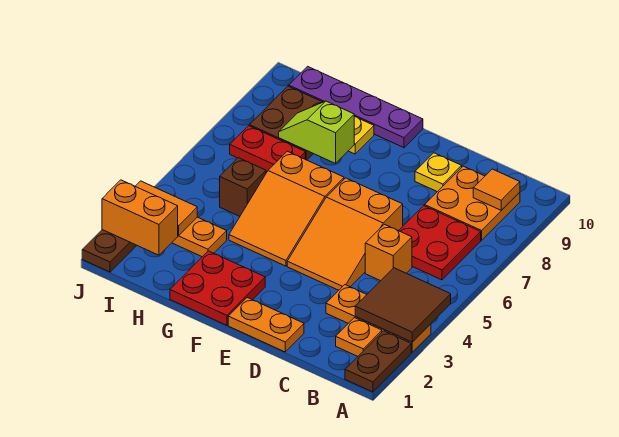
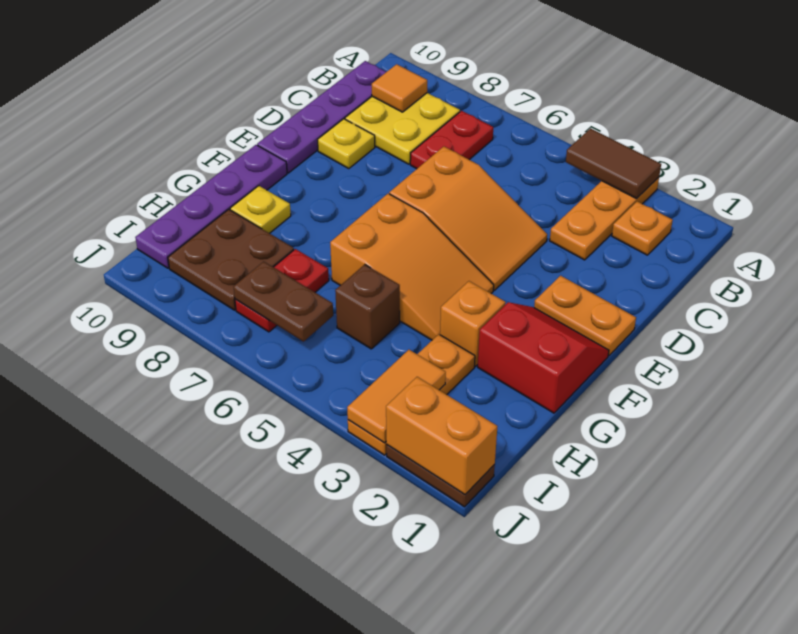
brown 1x2 plate [345,331,411,392] -> brown 1x2 plate moved to [234,261,333,342]
brown 2x2 tile [355,268,451,342] -> brown 1x2 tile [566,129,661,198]
red 2x2 plate [399,206,481,280] -> red 1x2 plate [410,111,493,169]
orange 2x2 plate [425,166,520,240] -> yellow 2x2 plate [345,93,460,164]
none -> purple 1x4 plate [257,61,386,173]
orange 1x1 brick [365,224,412,281] -> orange 1x1 brick moved to [440,281,506,366]
orange 1x2 plate [228,298,304,352] -> orange 1x2 plate turned to [534,276,636,355]
red 2x2 plate [170,251,265,325] -> red 2x2 slope [478,302,609,413]
lime 1x2 slope [279,101,354,163] -> none
orange 1x2 brick [102,180,178,255] -> orange 1x2 brick turned to [386,377,497,495]

